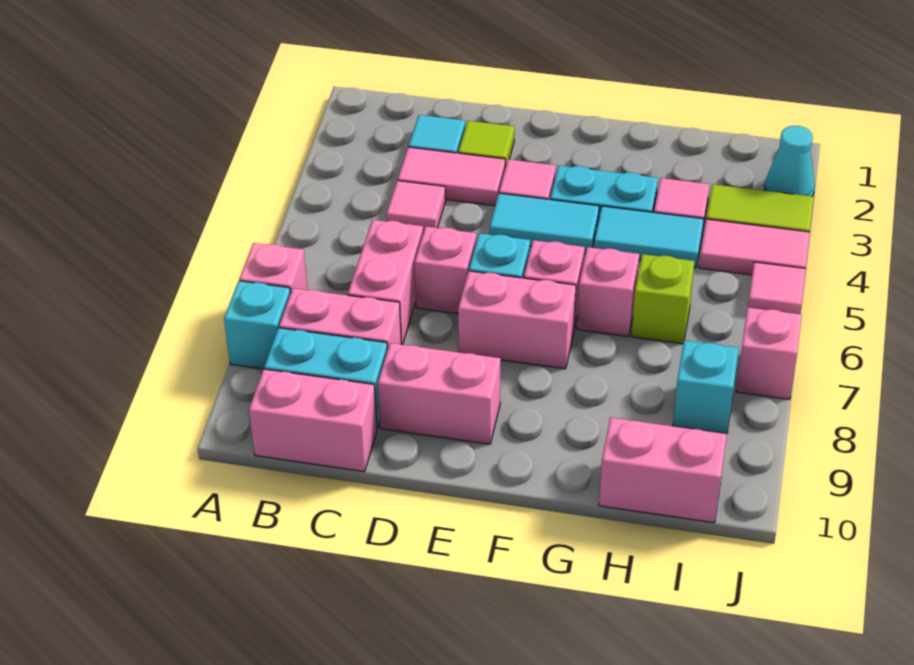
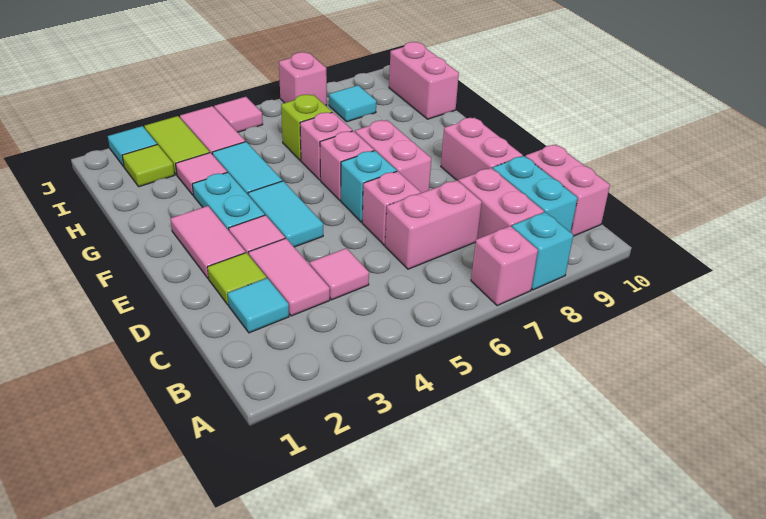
none -> pink 1x2 tile [171,206,246,278]
none -> lime 1x1 tile [122,145,174,187]
cyan 1x1 brick [673,340,739,434] -> cyan 1x1 tile [329,85,376,122]
cyan 1x1 cone [765,126,815,196] -> cyan 1x1 tile [108,126,157,167]

